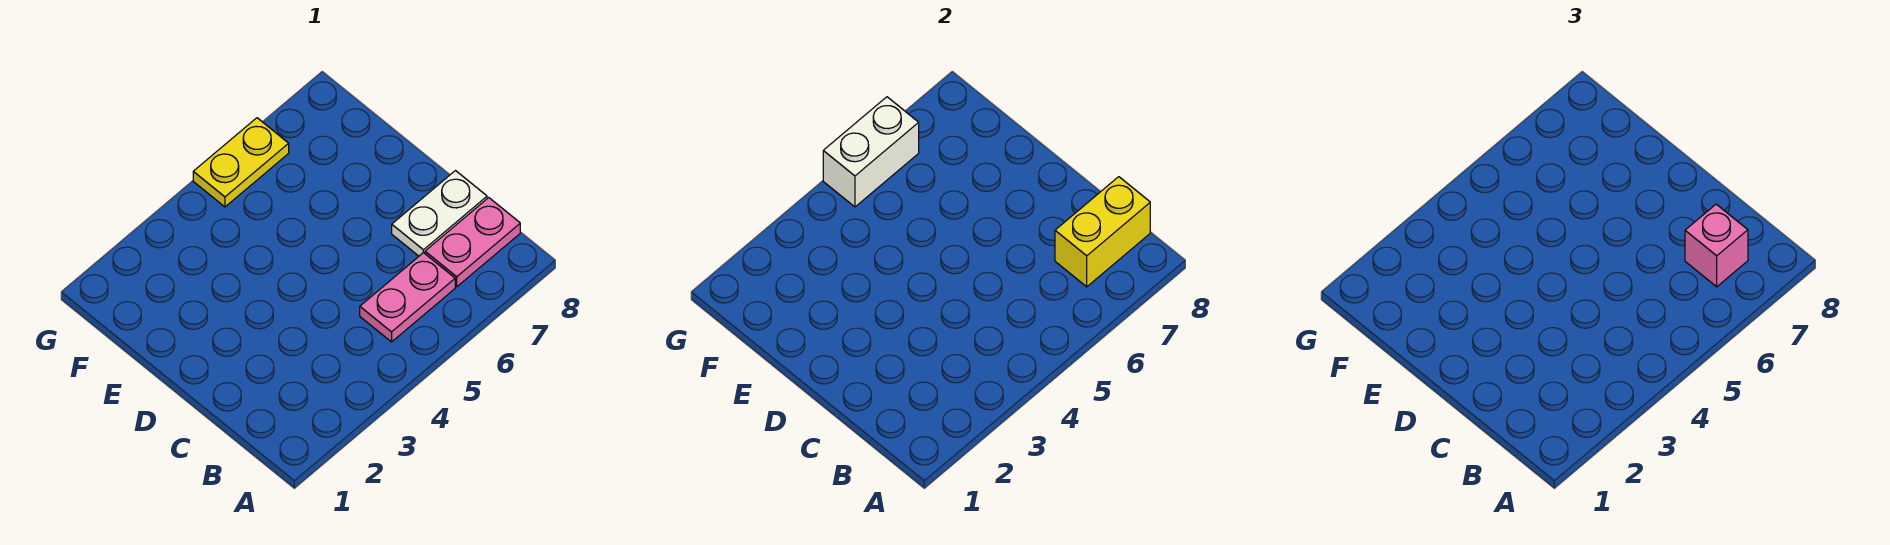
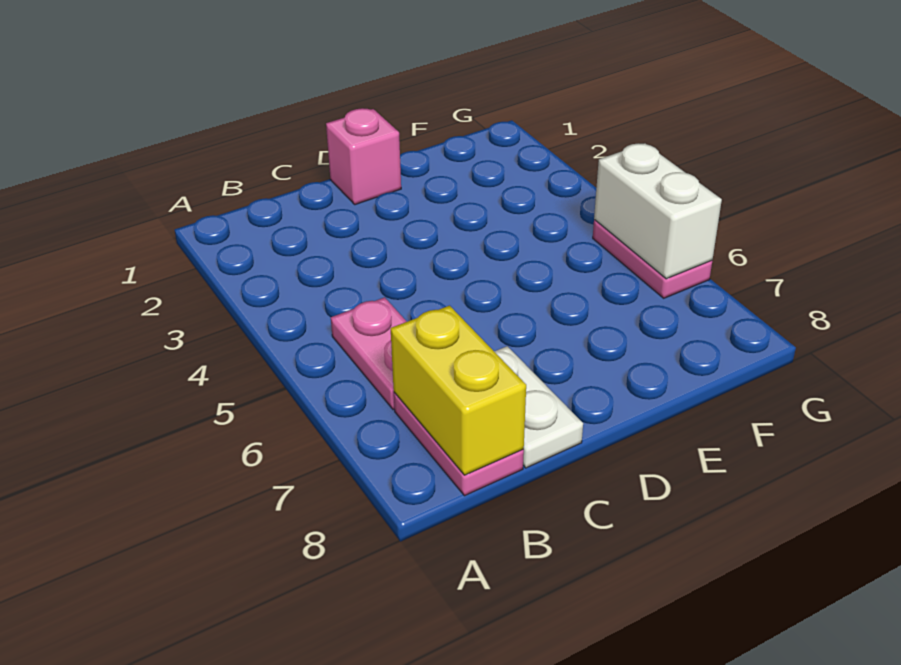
pink 1x1 brick [1685,204,1748,287] -> pink 1x1 brick moved to [326,108,401,205]
yellow 1x2 plate [193,118,289,207] -> pink 1x2 plate [593,220,712,298]

